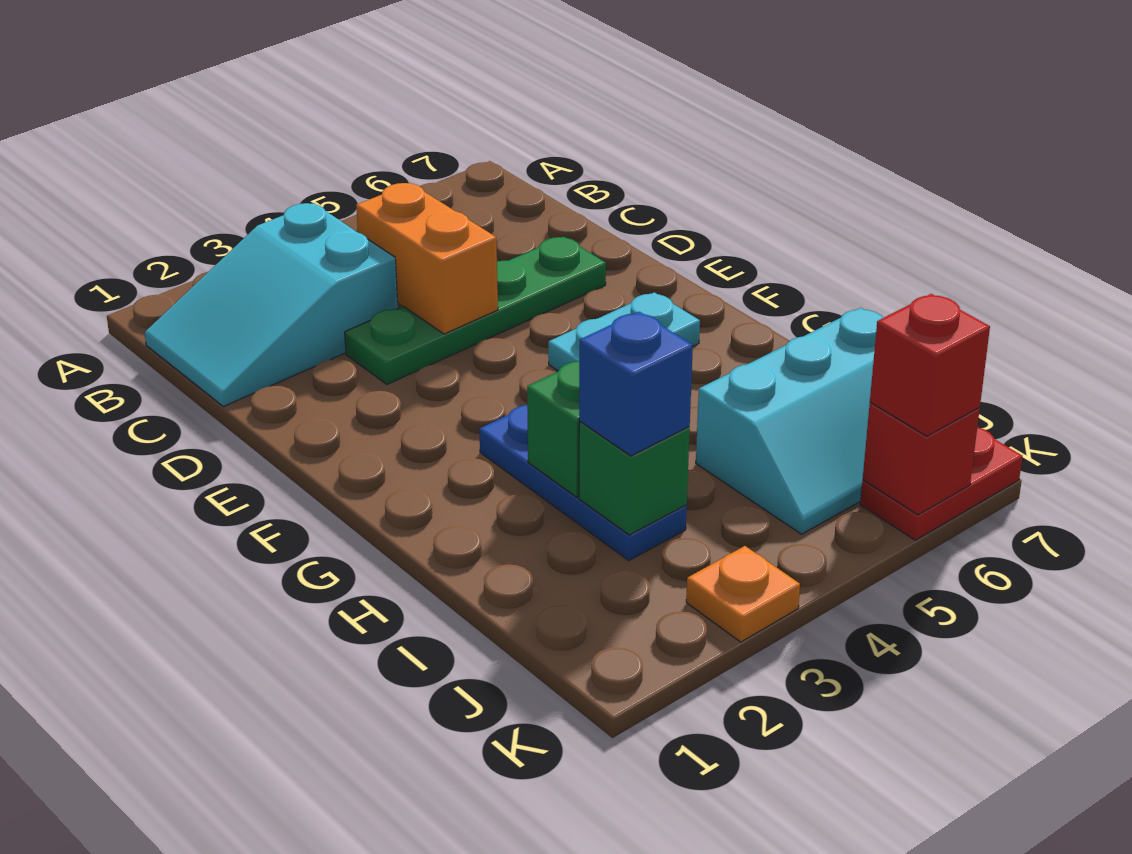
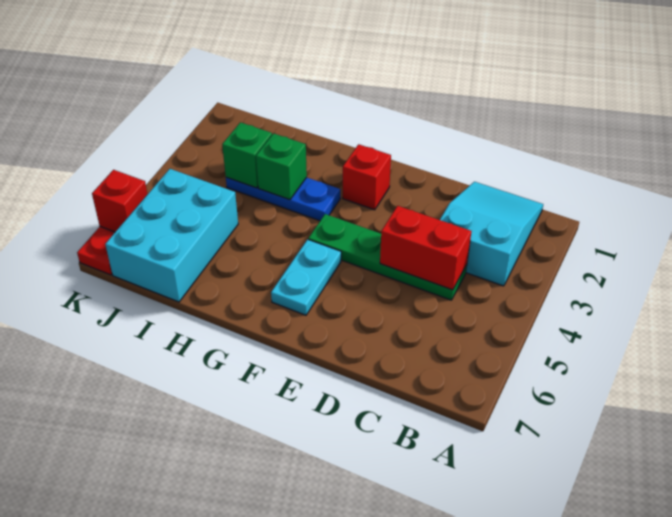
orange 1x2 brick [356,183,498,334] -> red 1x2 brick [380,206,471,290]
green 1x4 plate [345,237,606,384] -> green 1x4 plate turned to [308,214,467,300]
blue 1x1 brick [579,312,693,456] -> none
cyan 2x3 slope [696,308,883,534] -> cyan 2x3 brick [105,169,238,302]
orange 1x1 plate [686,546,800,642] -> none
red 1x1 brick [870,294,990,436] -> red 1x1 brick moved to [343,144,391,210]

